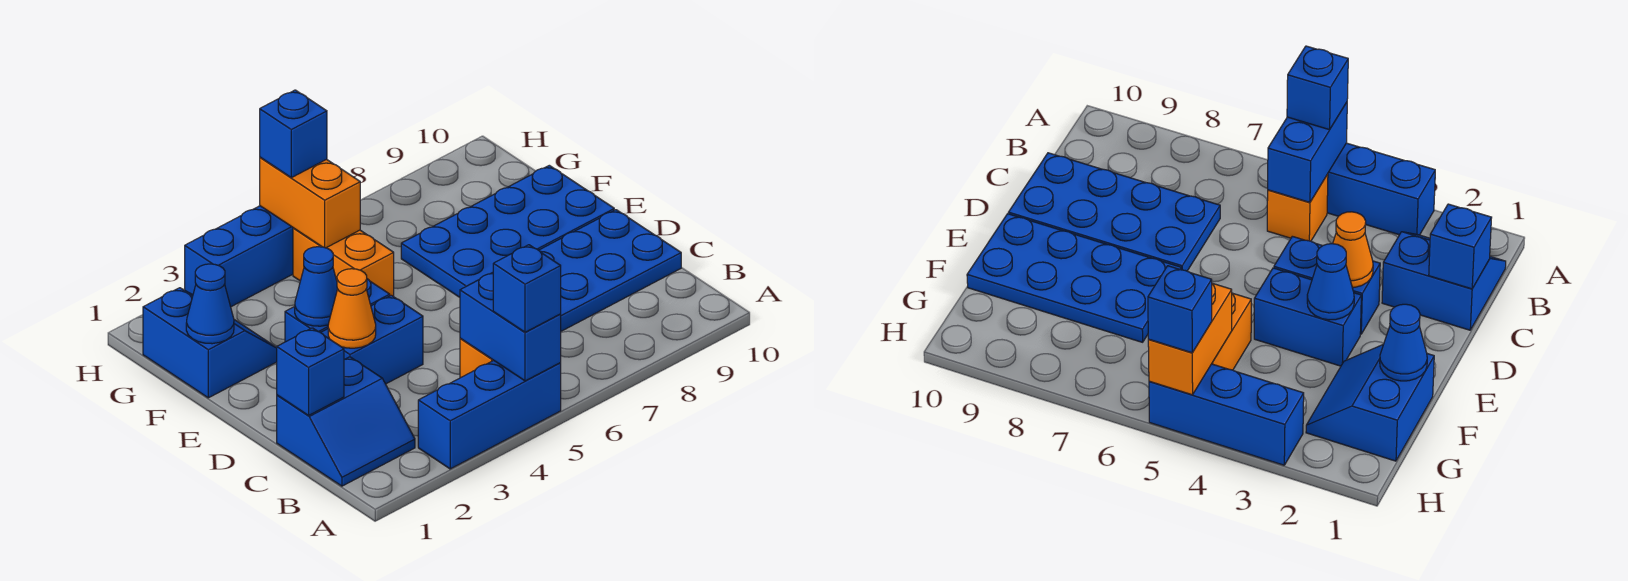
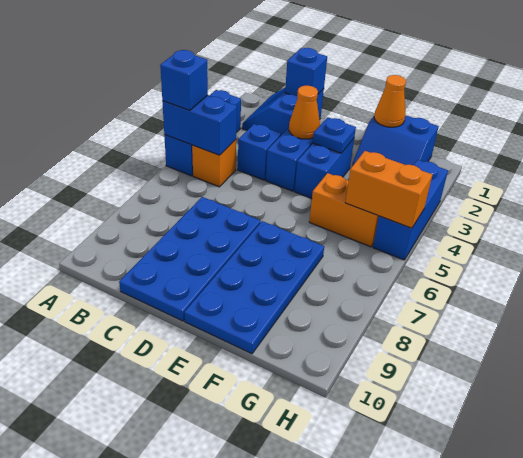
blue 1x1 cone [295,247,337,326] -> blue 1x1 plate [313,117,356,153]
blue 1x1 cone [186,264,234,344] -> orange 1x1 cone [374,75,406,127]
blue 1x1 brick [260,90,327,178] -> blue 1x1 brick moved to [238,124,281,180]

